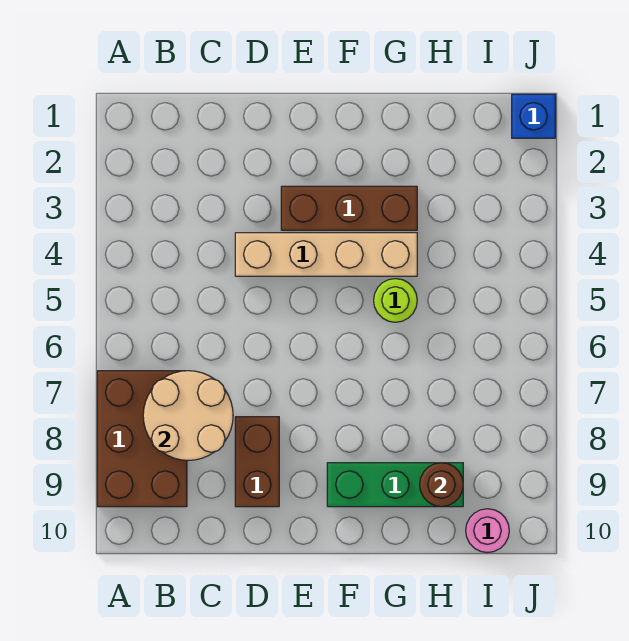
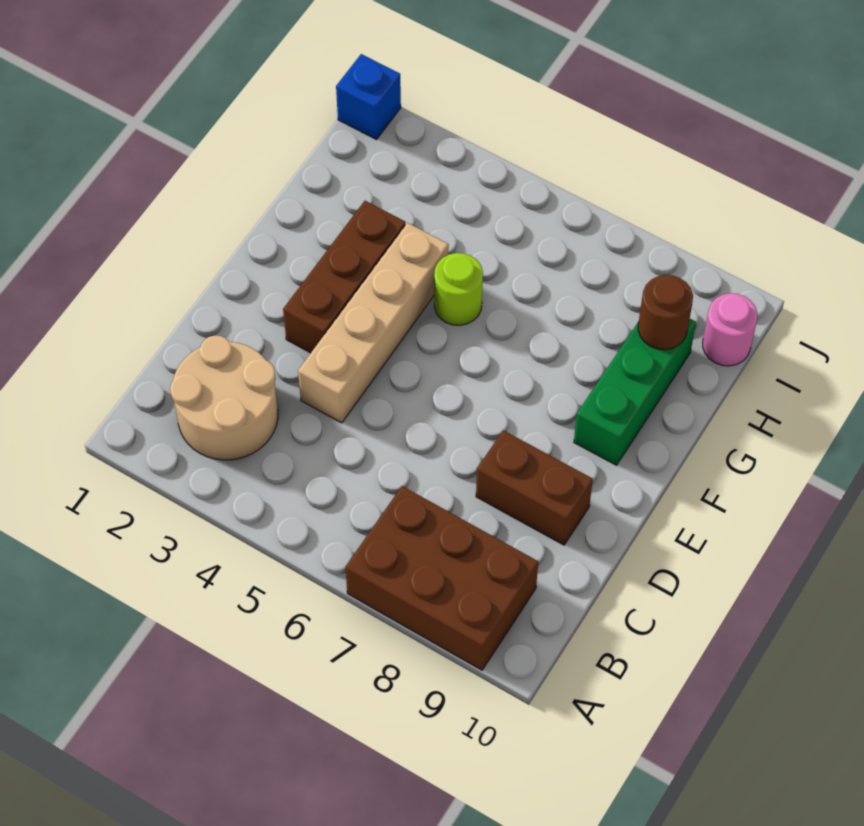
tan 2x2 round brick [143,371,233,461] -> tan 2x2 round brick moved to [170,336,278,460]

